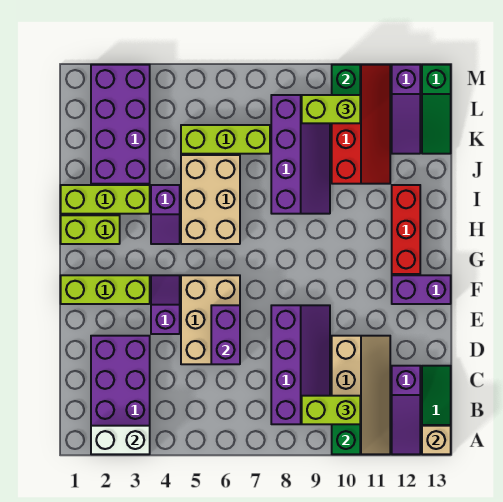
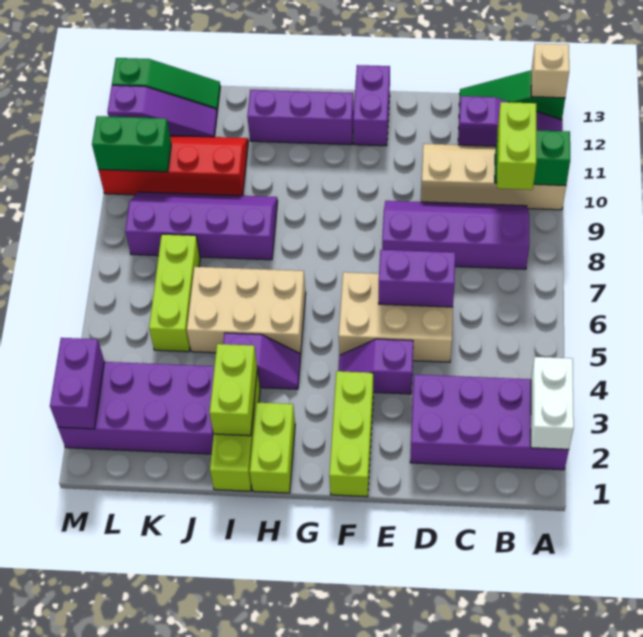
red 1x3 brick [392,185,420,274] -> purple 1x3 brick [247,90,354,145]
lime 1x2 brick [302,95,360,123] -> lime 1x2 brick moved to [210,344,257,436]
none -> purple 1x2 brick [50,338,104,429]

